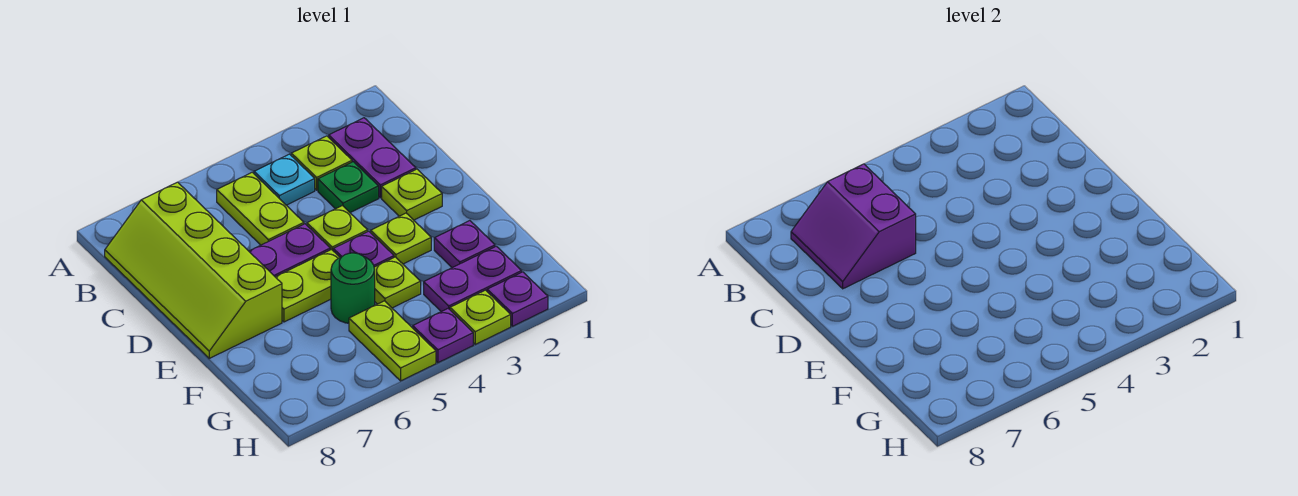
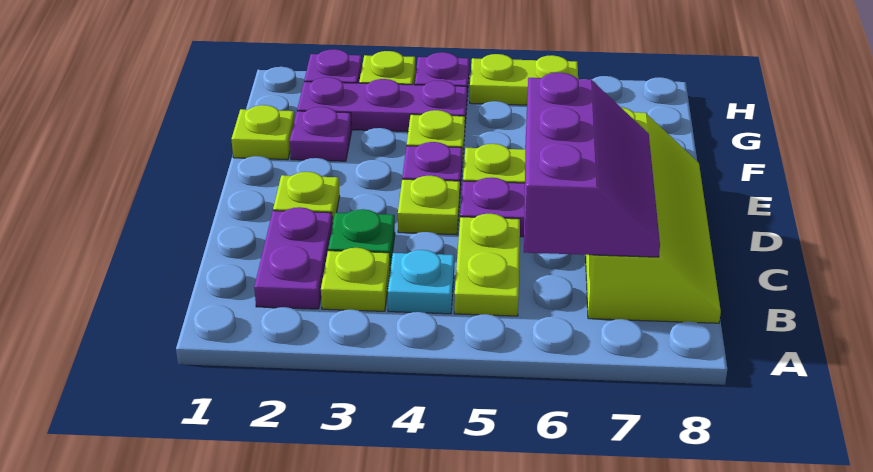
purple 2x2 slope [791,164,916,289] -> purple 2x3 slope [524,73,660,257]
lime 1x1 plate [371,213,431,264] -> lime 1x1 plate moved to [231,105,295,160]
green 1x1 round brick [331,253,375,323] -> none
purple 1x2 plate [424,246,522,312] -> purple 1x3 plate [297,77,467,132]
lime 1x2 plate [349,301,436,381] -> lime 1x2 plate turned to [470,54,578,105]

